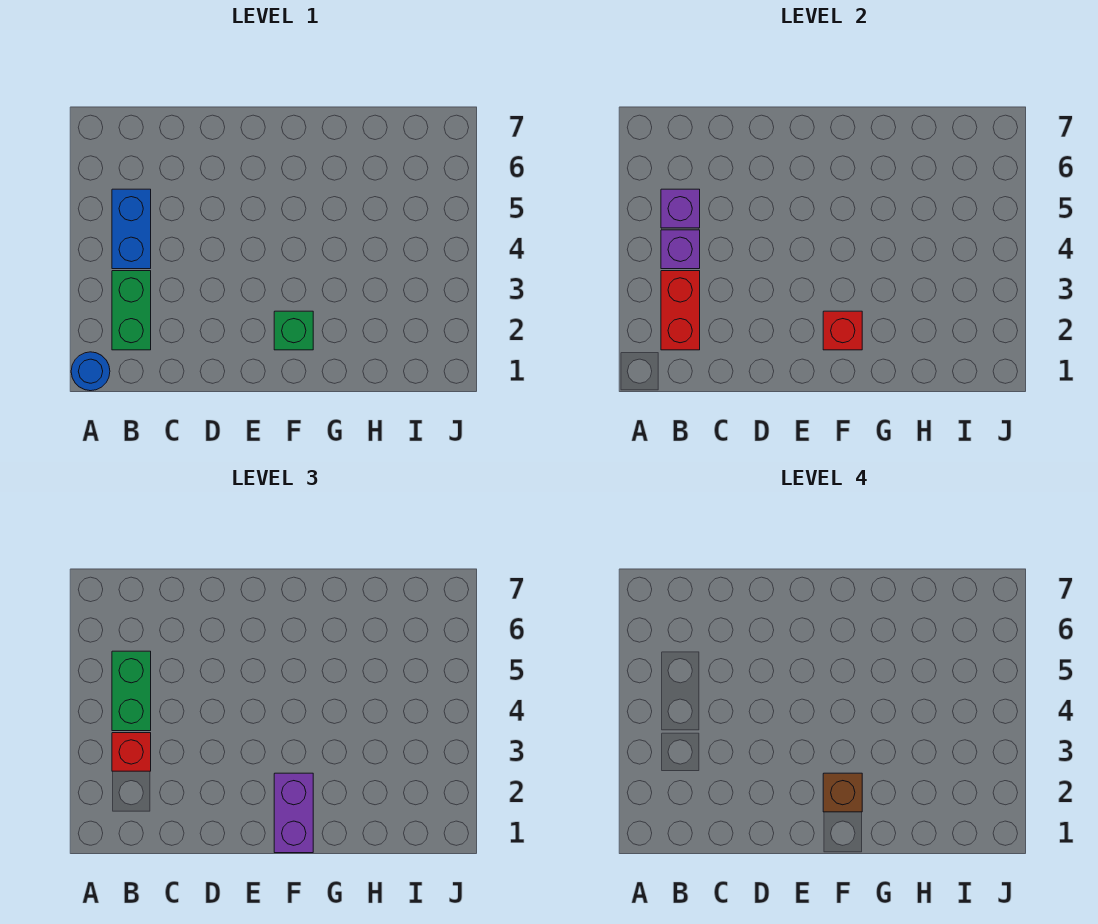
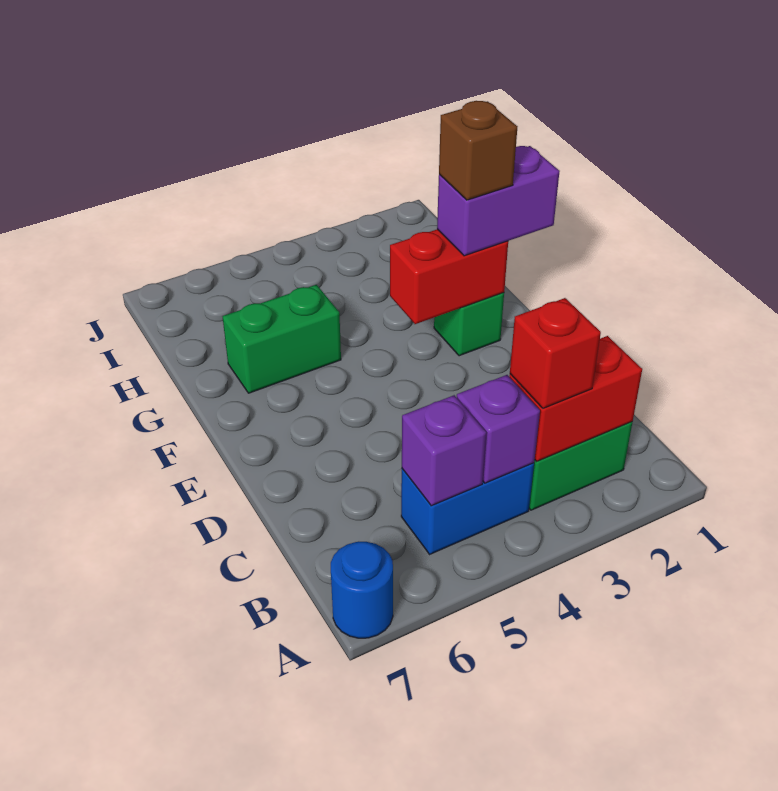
blue 1x1 round brick [71,352,110,391] -> blue 1x1 round brick moved to [331,542,393,638]
green 1x2 brick [112,651,151,731] -> green 1x2 brick moved to [223,285,341,393]
red 1x1 brick [823,311,862,350] -> red 1x2 brick [390,229,508,324]

